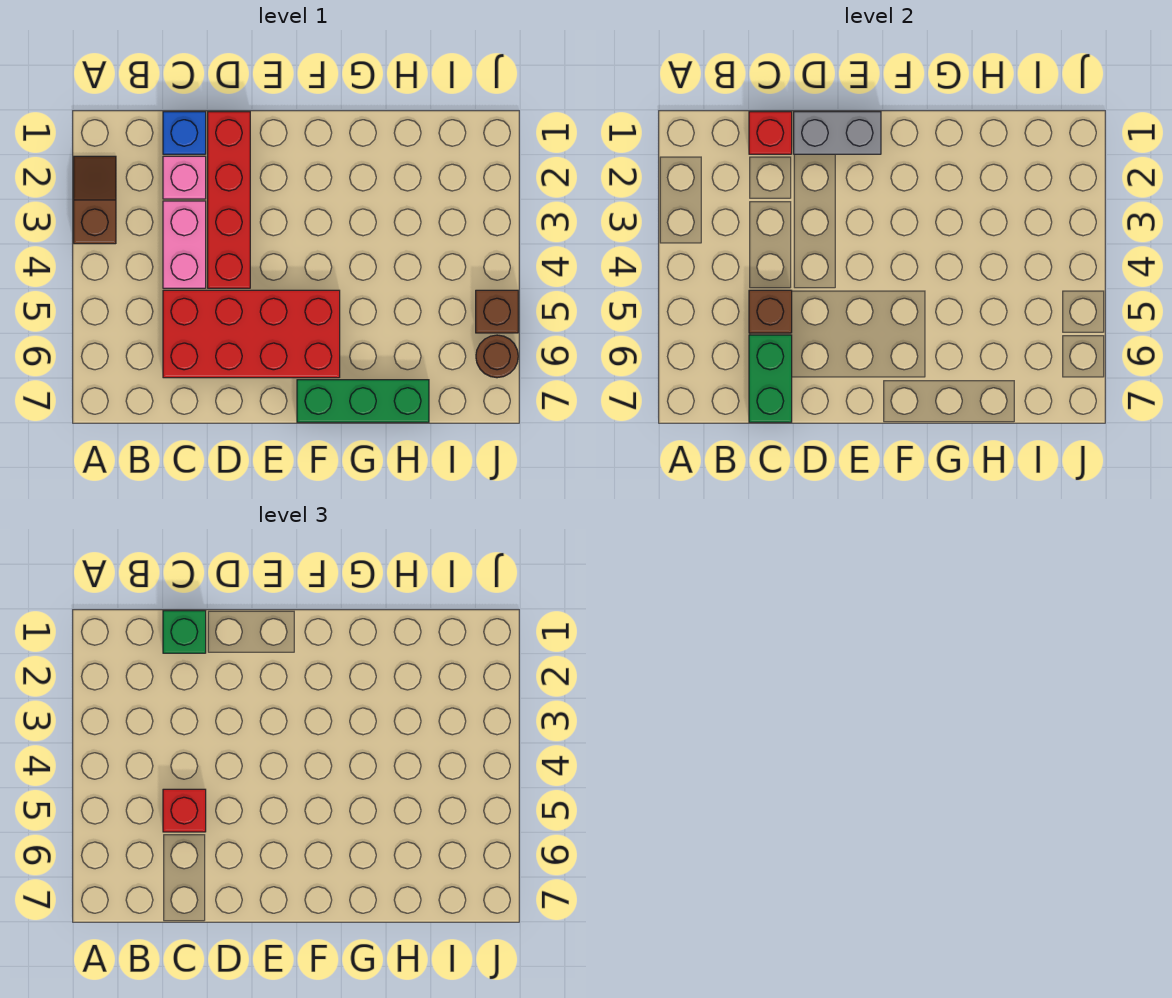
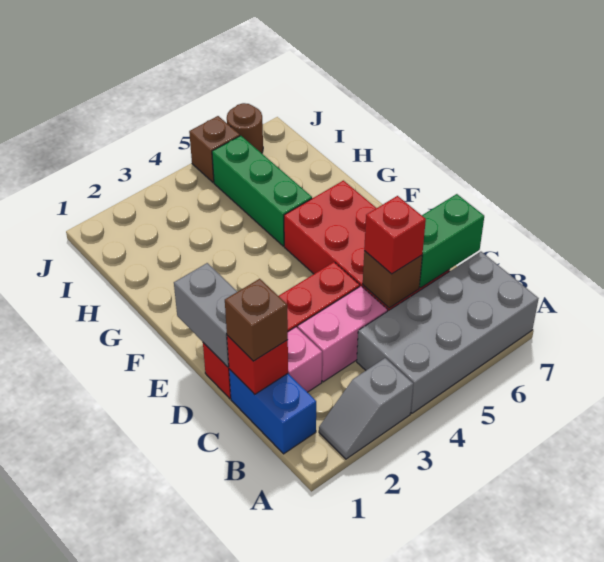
brown 1x2 slope [74,156,116,244] -> grey 1x2 slope [319,358,413,459]
none -> grey 2x4 brick [357,252,539,413]
blue 1x1 brick [163,112,206,154] -> blue 1x2 brick [229,369,316,454]
green 1x1 brick [163,611,206,653] -> brown 1x1 brick [225,279,288,361]
green 1x3 brick [297,380,429,422] -> green 1x3 brick moved to [212,136,312,246]

